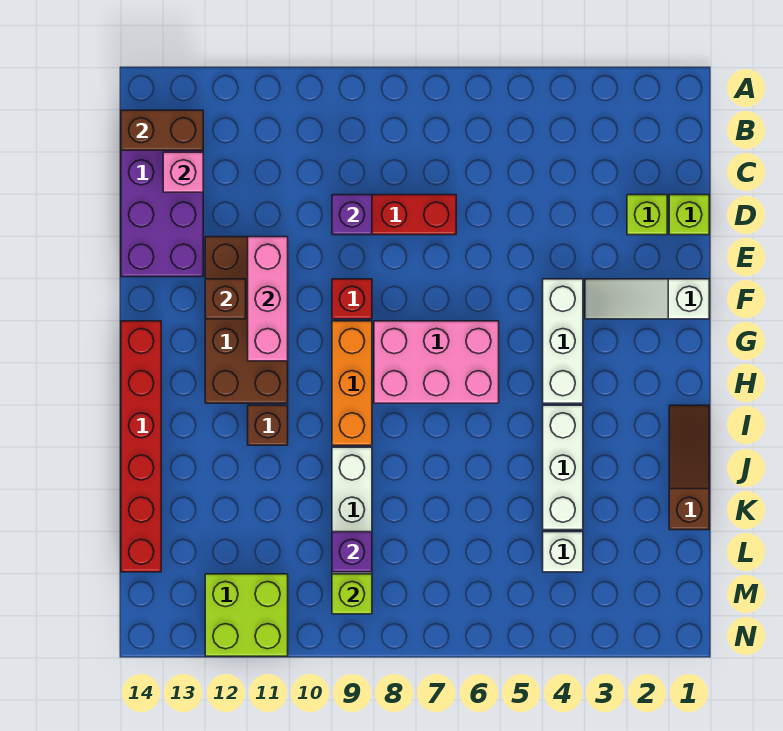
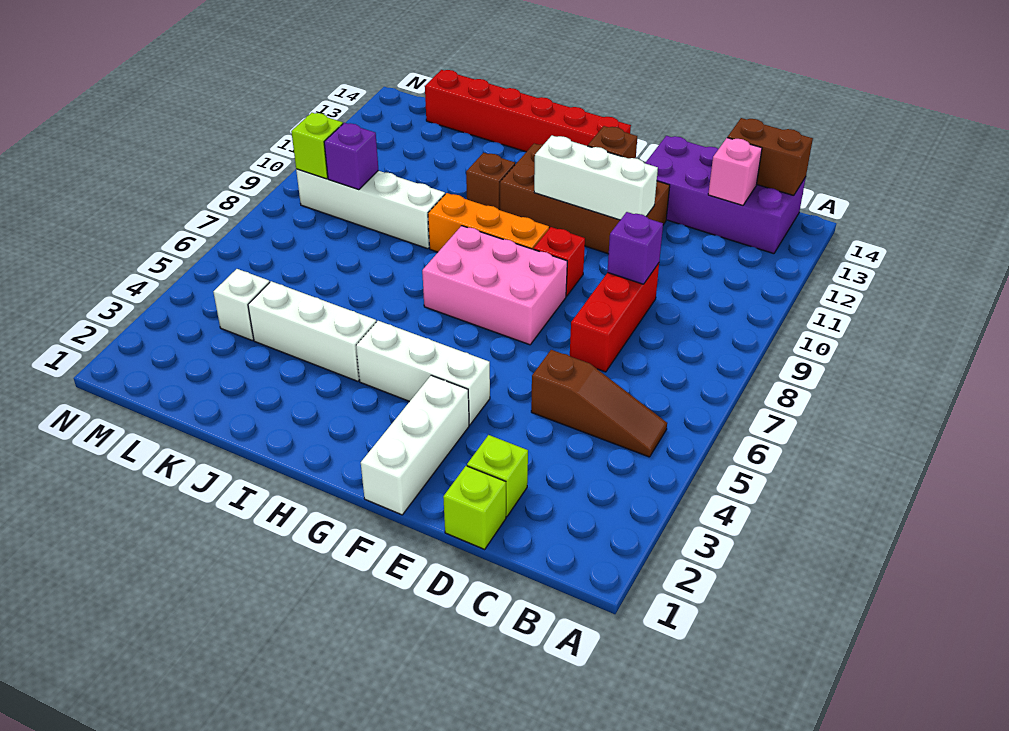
brown 1x2 brick [121,110,203,150] -> brown 1x2 brick turned to [727,118,813,195]
pink 1x3 brick [248,237,288,361] -> white 1x3 brick [534,136,658,220]
white 1x3 slope [585,279,709,319] -> white 1x3 brick [361,375,469,515]
pink 2x3 brick [374,321,499,403] -> pink 2x3 brick turned to [422,226,567,345]
brown 1x3 slope [669,405,709,530] -> brown 1x3 slope moved to [531,350,667,457]
lime 2x2 brick [205,574,288,656] -> none

